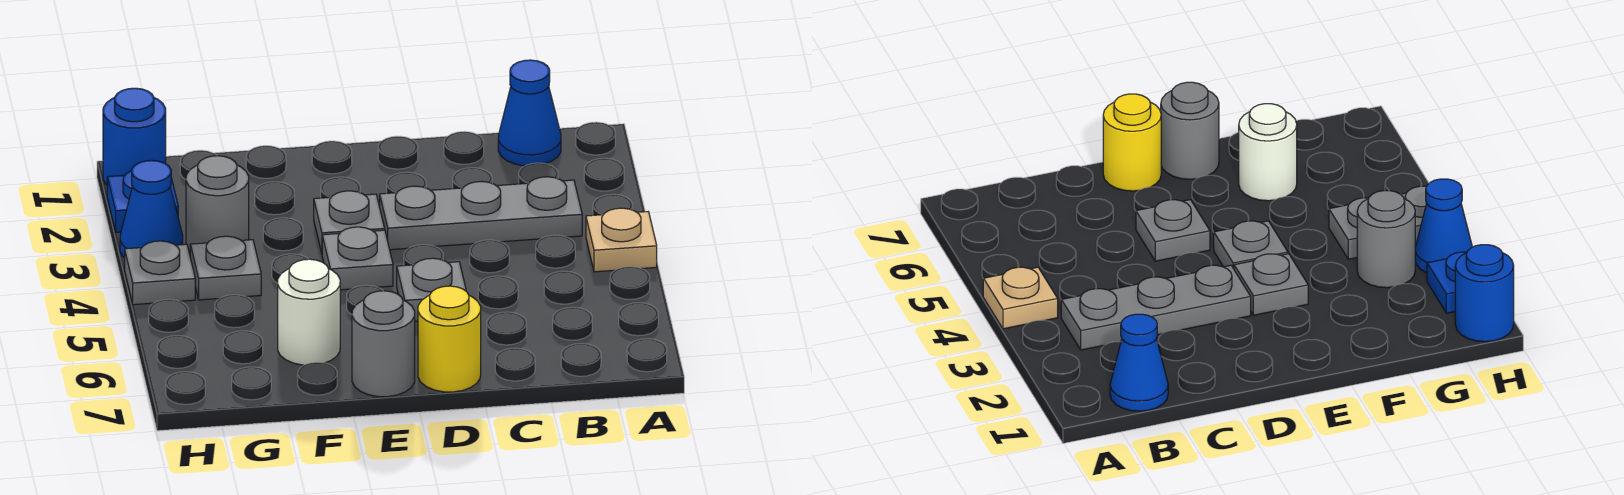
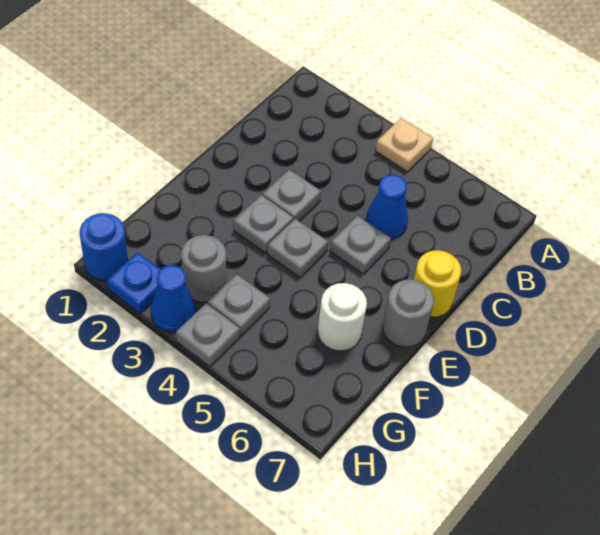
blue 1x1 cone [498,60,561,166] -> blue 1x1 cone moved to [366,174,408,239]
grey 1x3 plate [380,177,582,250] -> grey 1x1 plate [263,169,321,221]

